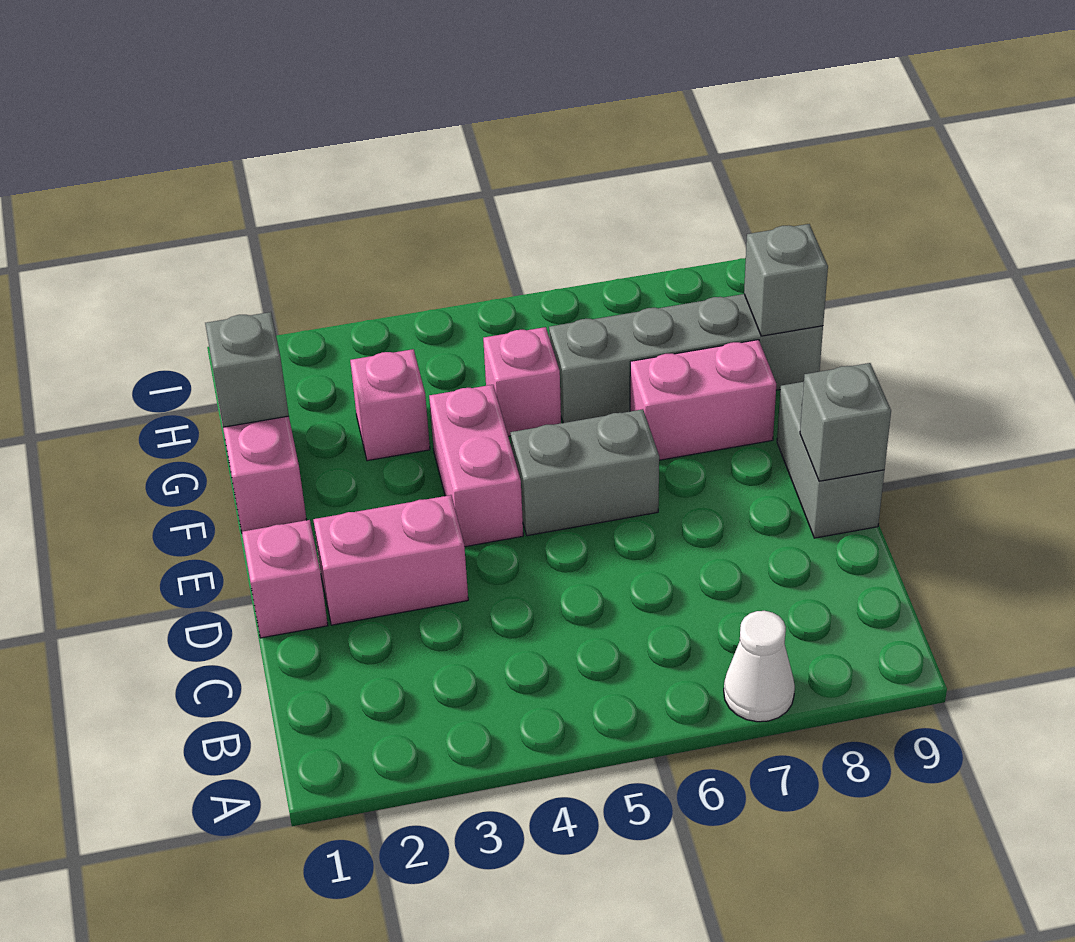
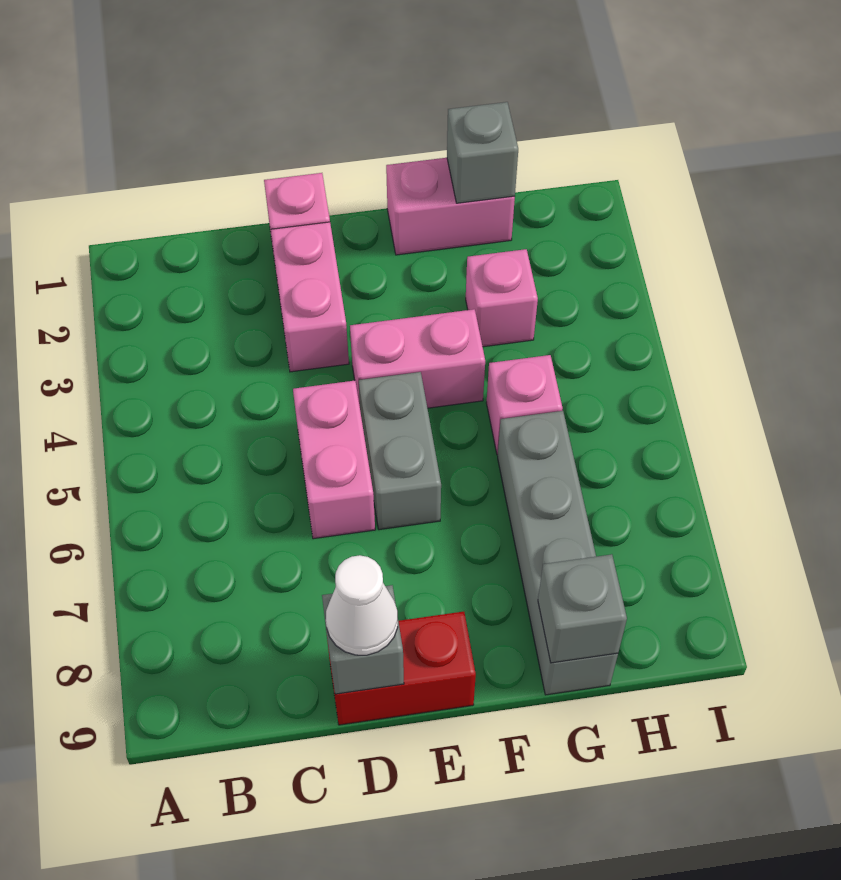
white 1x1 cone [724,611,795,722] -> white 1x1 cone moved to [326,555,398,655]
grey 1x2 brick [777,382,884,538] -> red 1x2 brick [327,612,476,725]
pink 1x2 brick [630,340,776,460] -> pink 1x2 brick moved to [293,381,375,539]

